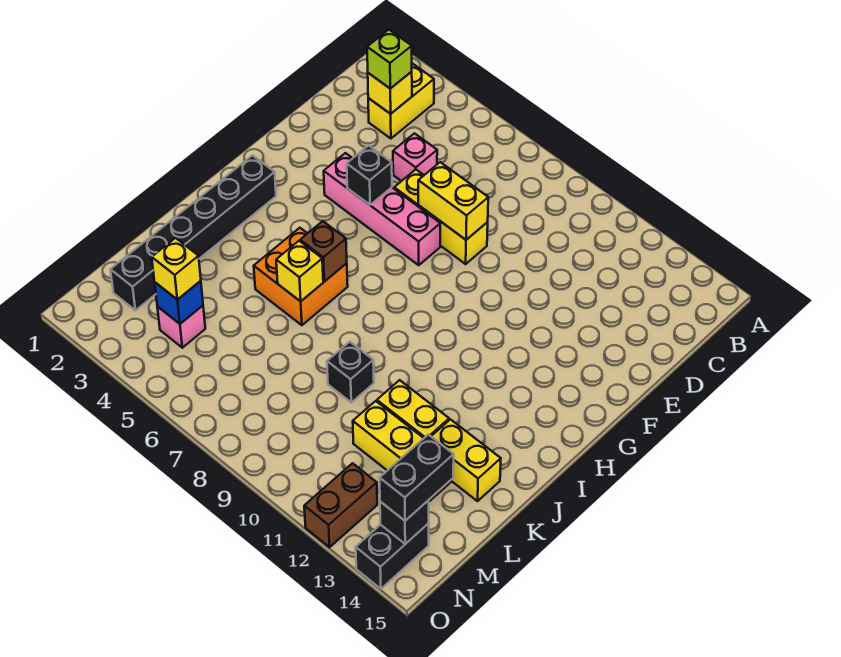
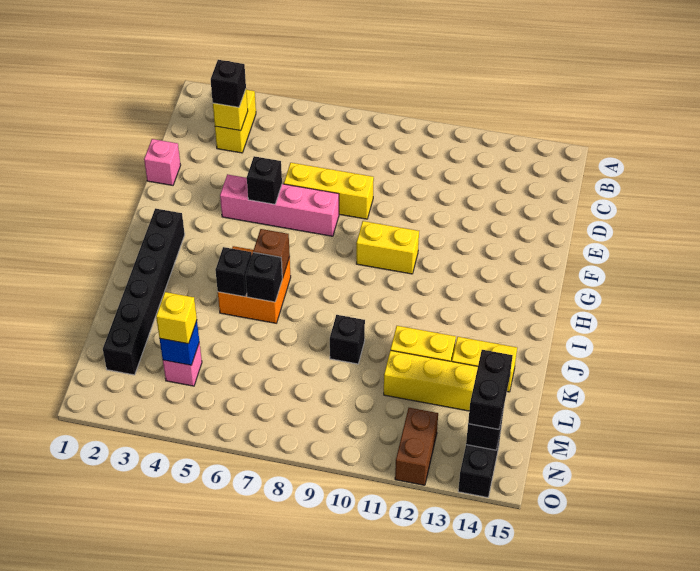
lime 1x1 brick [367,30,412,89] -> black 1x1 brick [211,60,246,107]
pink 1x1 brick [393,133,437,181] -> pink 1x1 brick moved to [144,139,181,185]
yellow 1x2 brick [418,162,488,240] -> yellow 1x2 brick moved to [356,221,419,274]
none -> black 1x1 brick [215,247,252,297]
yellow 1x1 brick [276,241,323,301] -> black 1x1 brick [245,252,282,302]

